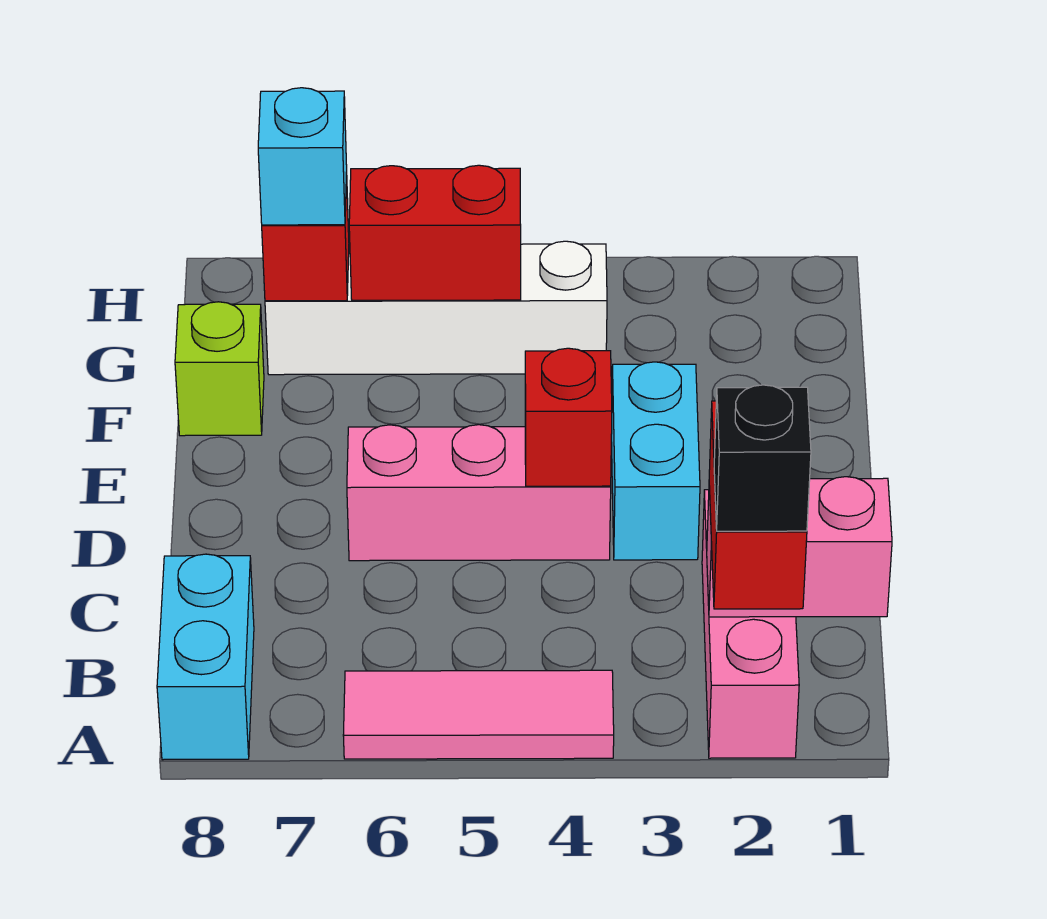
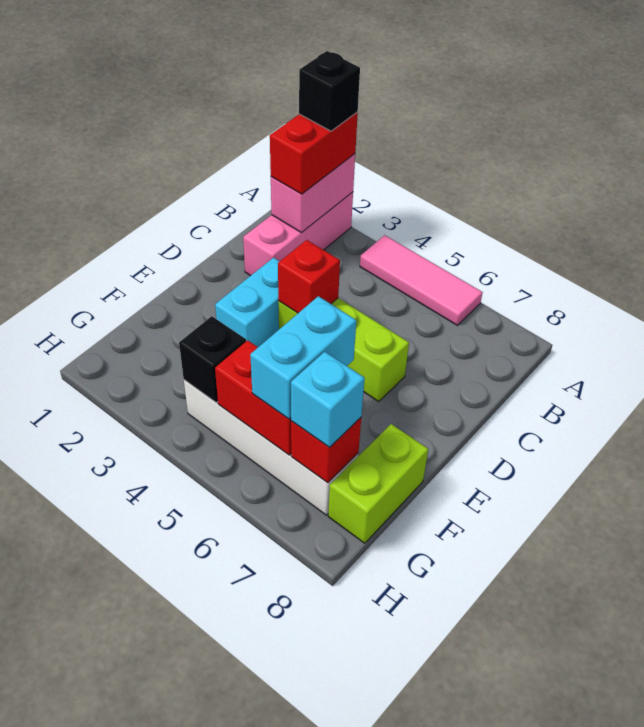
cyan 1x2 brick [157,554,254,760] -> cyan 1x2 brick moved to [250,296,356,419]
pink 1x2 brick [707,477,892,617] -> pink 1x2 brick turned to [271,154,355,233]
pink 1x3 brick [347,425,611,561] -> lime 1x3 brick [278,298,409,402]
lime 1x1 brick [175,302,264,436] -> lime 1x2 brick [328,424,428,543]
none -> black 1x1 brick [179,316,246,403]

